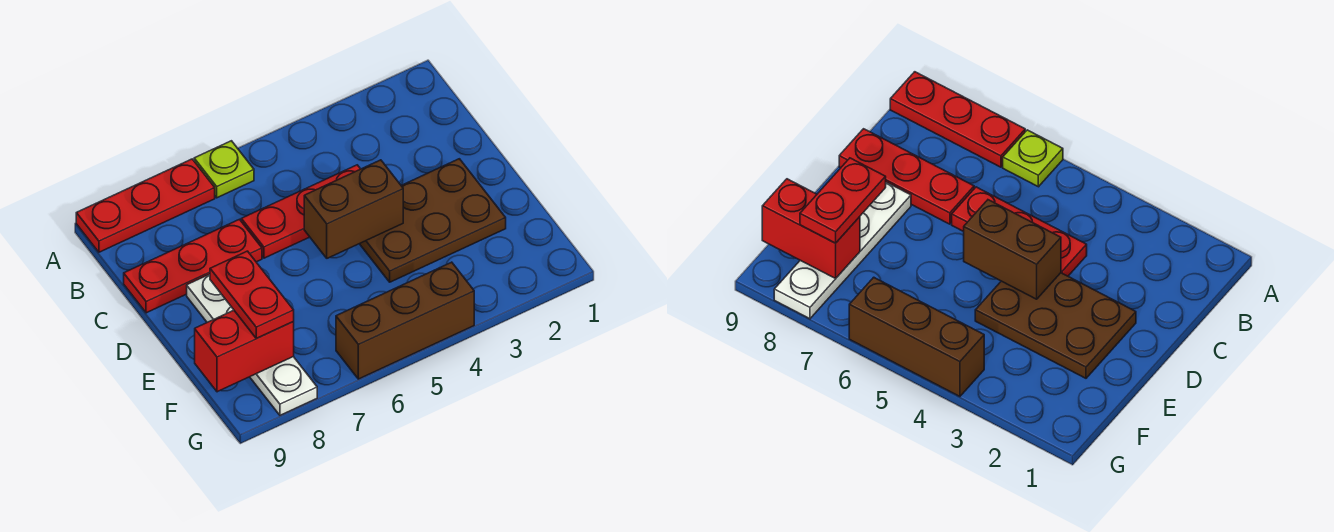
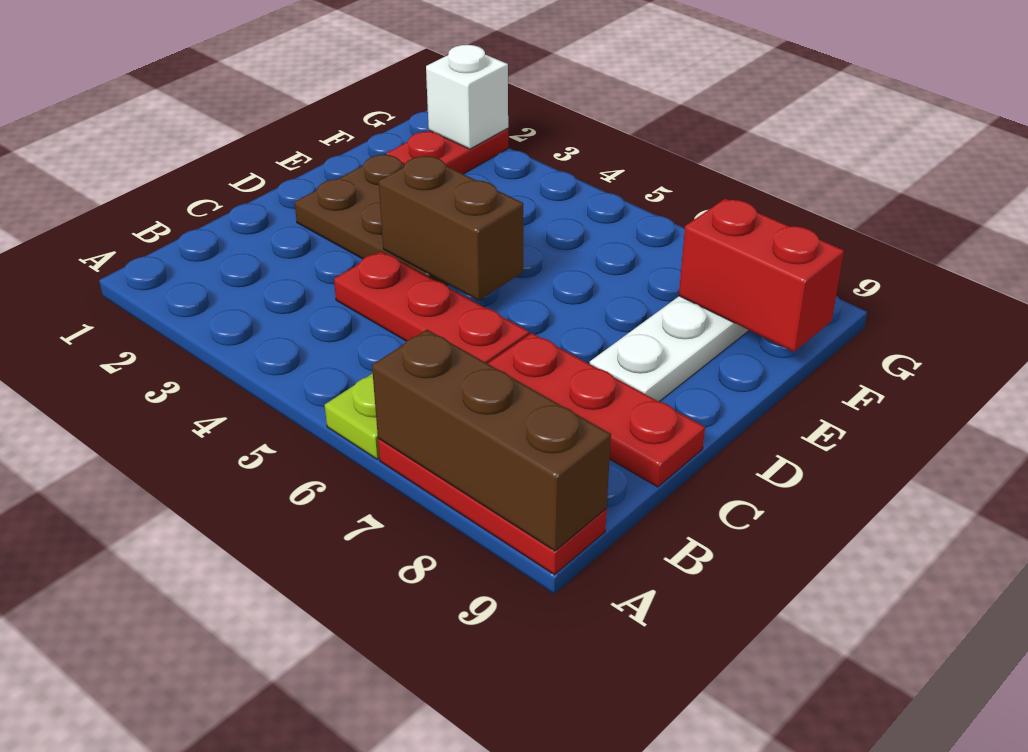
red 1x2 plate [210,251,294,339] -> red 1x2 plate moved to [386,128,508,174]
none -> white 1x1 brick [426,45,508,149]
brown 1x3 brick [336,262,474,379] -> brown 1x3 brick moved to [372,330,611,551]

